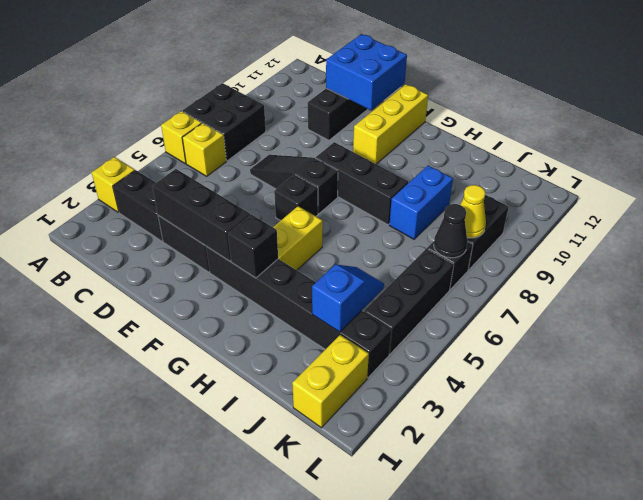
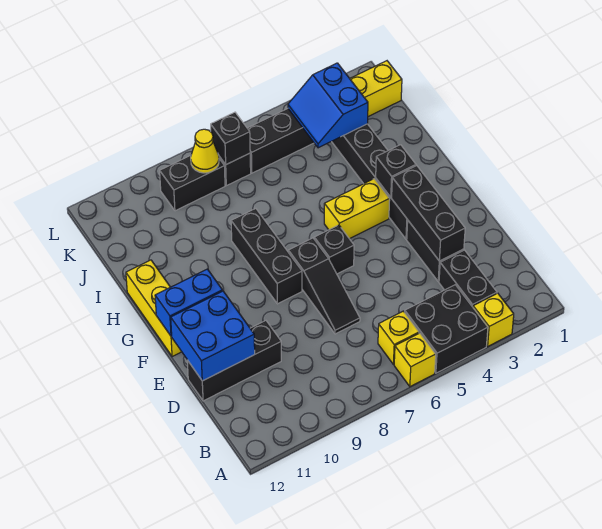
black 2x2 brick [183,83,266,161] -> black 2x2 brick moved to [405,285,488,373]
yellow 1x3 brick [353,84,428,164] -> yellow 1x3 brick turned to [126,260,182,357]
blue 1x2 brick [389,165,453,239] -> blue 1x2 brick moved to [155,269,222,336]
blue 1x2 slope [312,264,384,332] -> blue 2x2 slope [288,63,368,148]
black 1x1 cone [434,204,467,258] -> black 1x1 brick [211,112,250,164]

